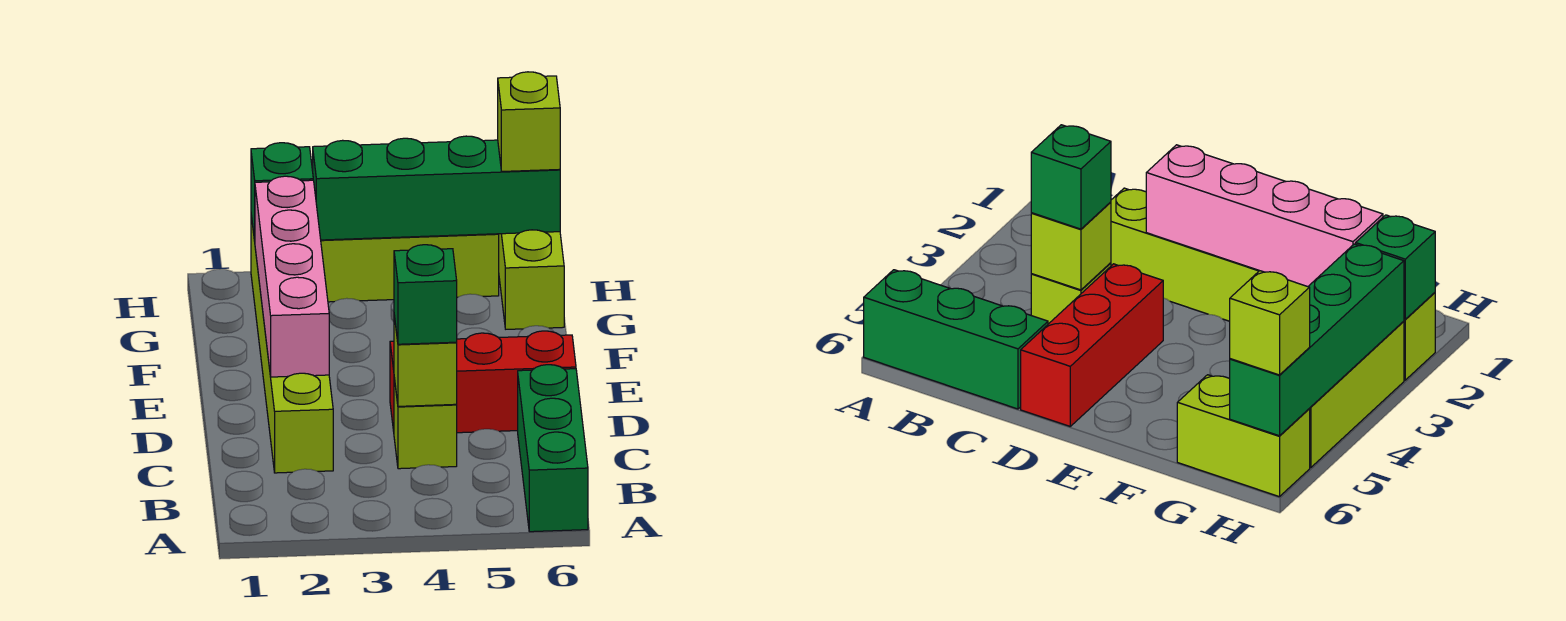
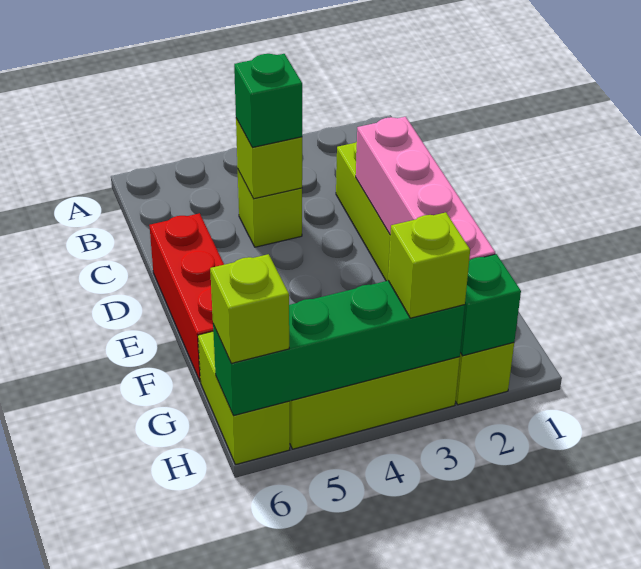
green 1x3 brick [518,365,588,532] -> none
red 1x3 brick [390,331,576,433] -> red 1x3 brick turned to [149,213,224,382]
none -> lime 1x1 brick [388,212,470,318]

